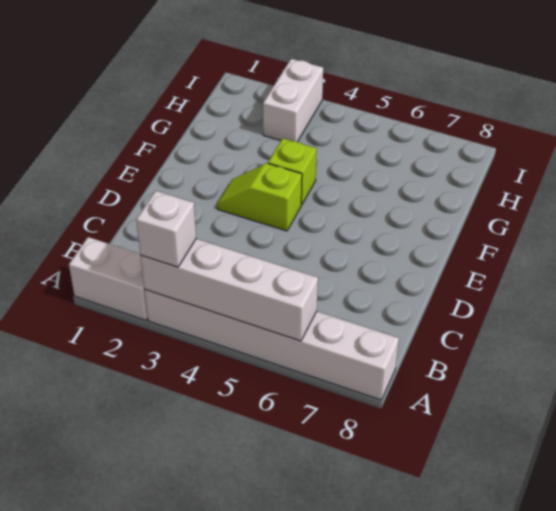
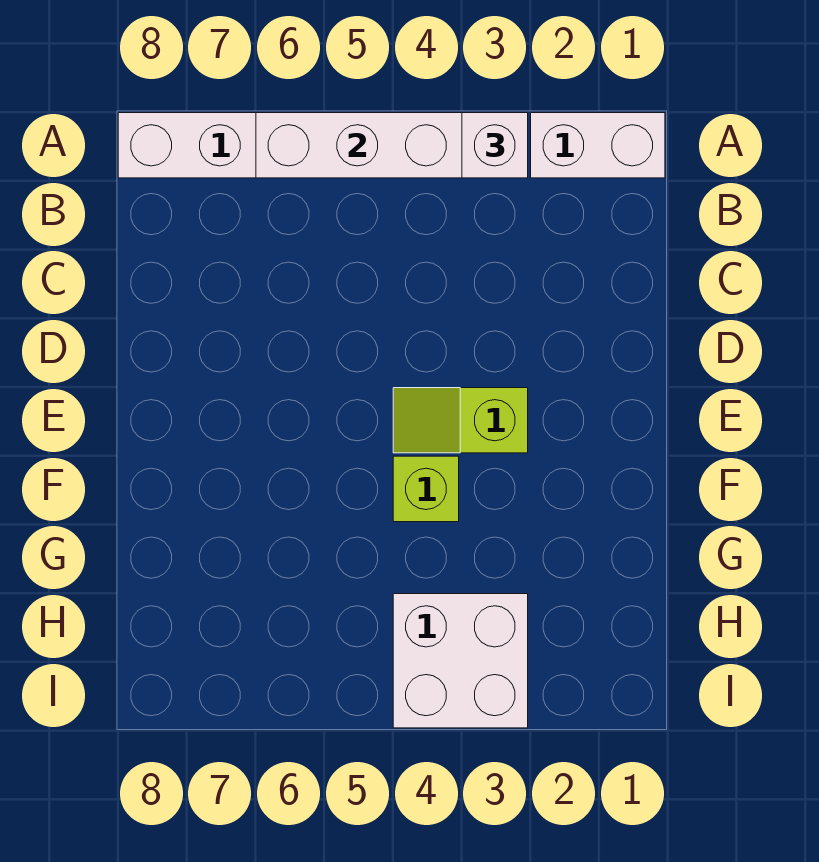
lime 1x2 slope [217,163,302,231] -> lime 1x2 slope turned to [393,388,528,453]
white 1x2 brick [263,59,323,142] -> white 2x2 brick [393,594,528,728]

